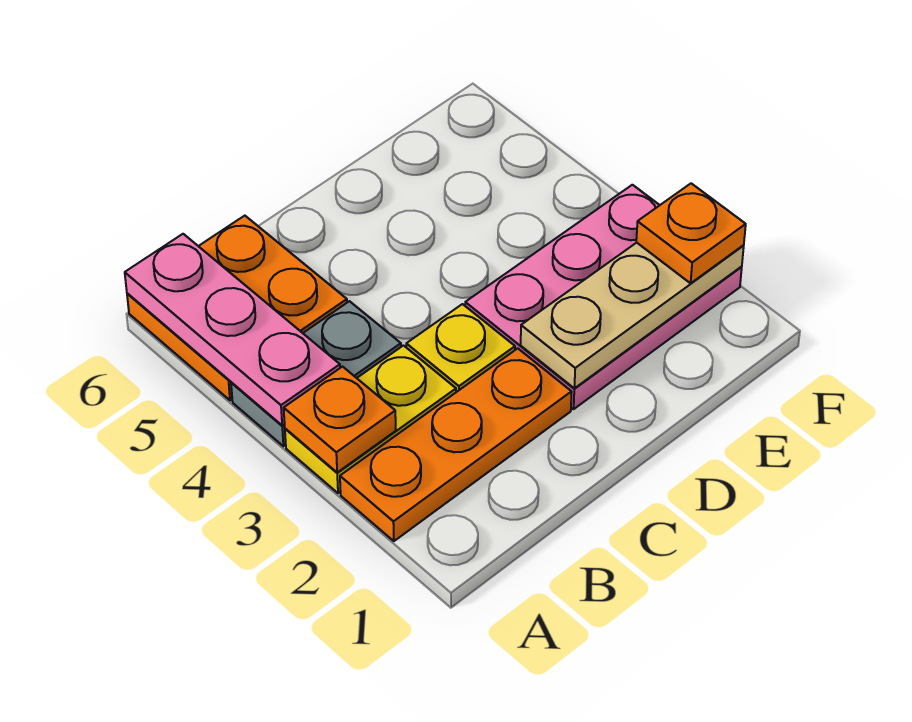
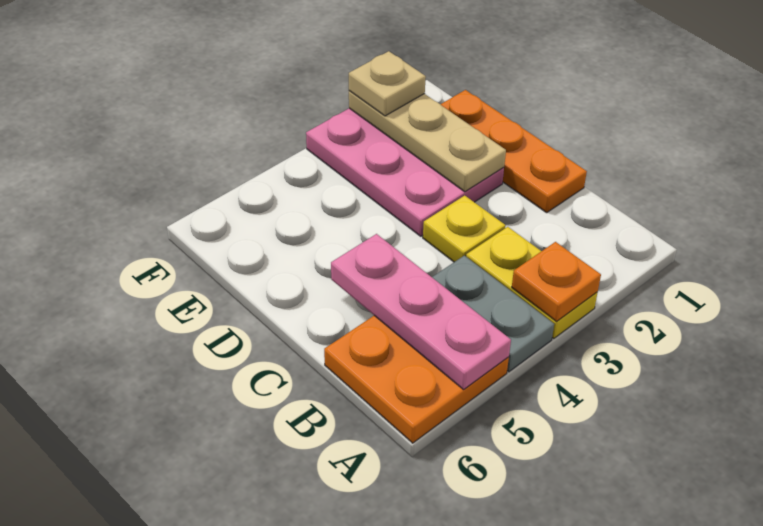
orange 1x3 plate [340,348,572,541] -> orange 1x3 plate moved to [441,90,587,213]
pink 1x3 plate [125,234,340,425] -> pink 1x3 plate turned to [331,234,511,390]
orange 1x1 plate [636,183,746,283] -> tan 1x1 plate [349,51,426,116]

